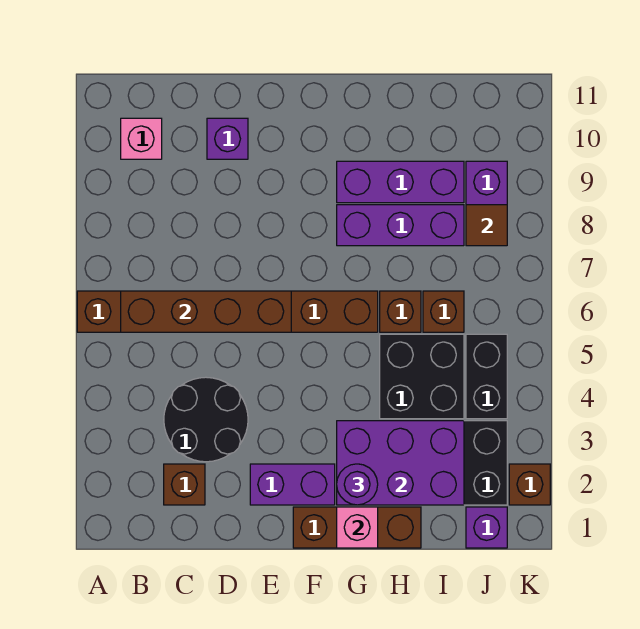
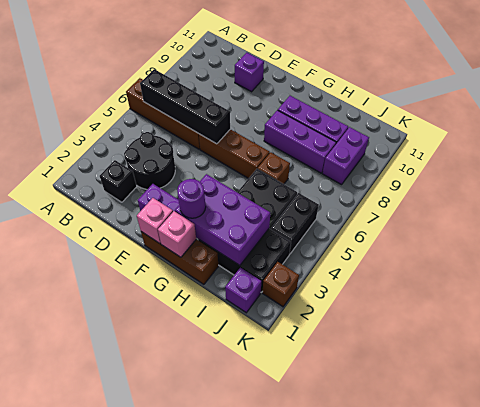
brown 1x4 brick [121,291,291,332] -> black 1x4 brick [140,69,230,144]
pink 1x1 brick [121,118,162,159] -> pink 1x1 brick moved to [137,198,173,244]
brown 1x1 brick [164,464,205,505] -> black 1x1 brick [100,160,137,202]
brown 1x1 brick [423,291,464,332] -> none
brown 1x1 tile [466,205,507,246] -> none

